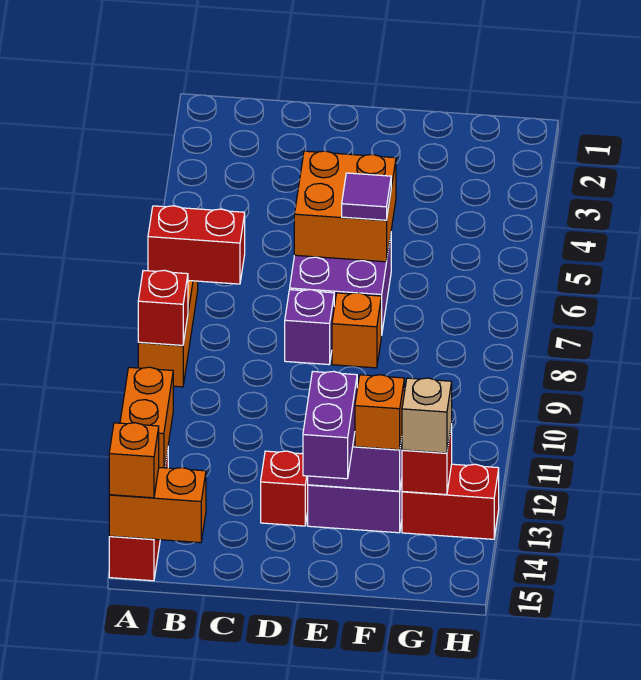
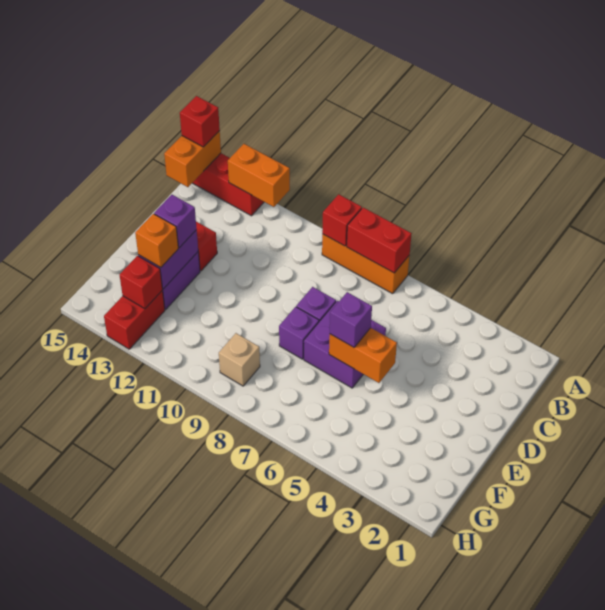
red 1x2 brick [148,206,245,284] -> red 1x2 brick turned to [347,208,412,273]
orange 1x1 brick [109,423,159,498] -> red 1x1 brick [180,96,220,147]
orange 2x2 brick [294,151,396,262] -> orange 1x2 brick [329,328,397,383]
purple 1x1 tile [342,173,391,220] -> purple 1x1 brick [330,292,372,347]
orange 1x1 brick [332,293,381,368] -> purple 1x1 brick [279,307,319,359]
purple 1x2 brick [303,371,357,479] -> purple 1x1 brick [154,195,197,248]
tan 1x1 brick [402,378,452,453] -> tan 1x1 brick moved to [219,333,260,386]

